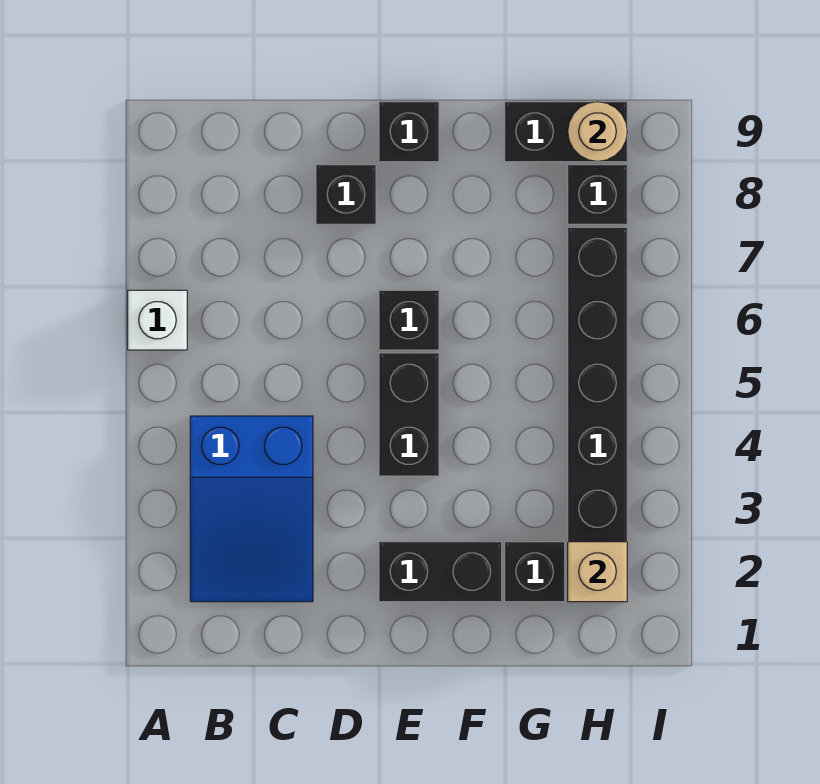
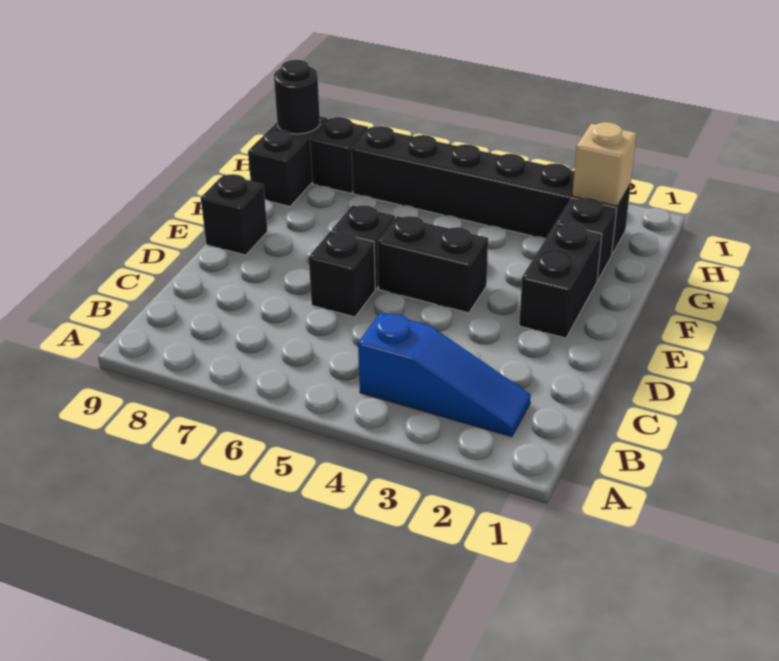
white 1x1 brick [128,290,187,350] -> none
blue 2x3 slope [190,416,313,602] -> blue 1x3 slope [358,312,531,437]
black 1x1 brick [316,165,376,224] -> black 1x1 brick moved to [309,231,375,317]
tan 1x1 round brick [568,102,627,161] -> black 1x1 round brick [274,60,320,134]

